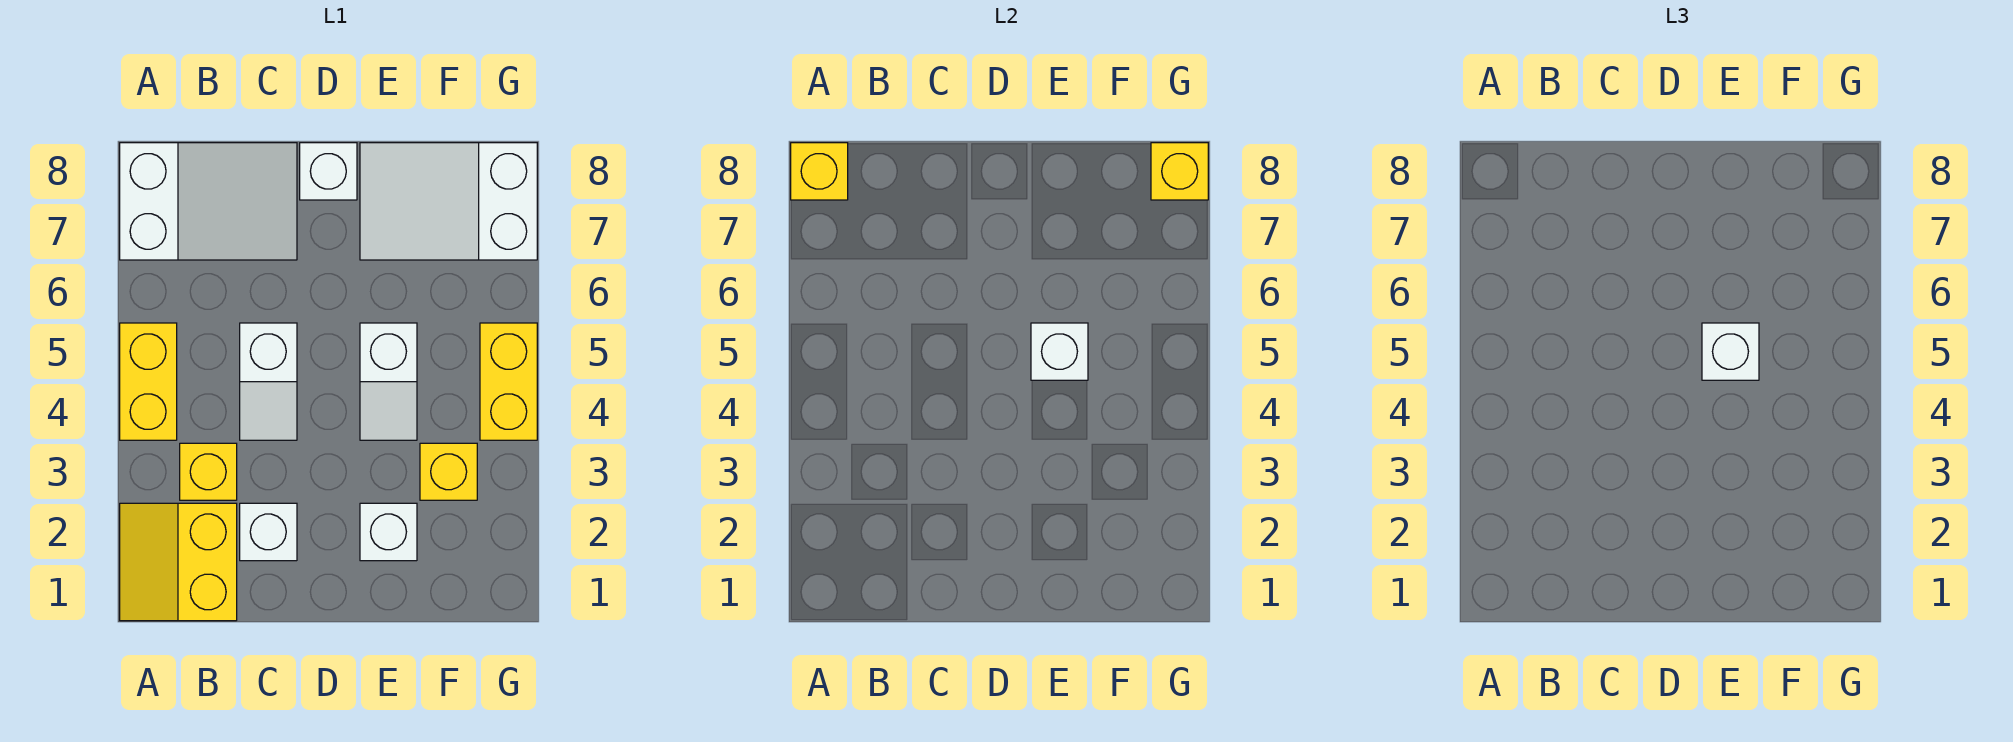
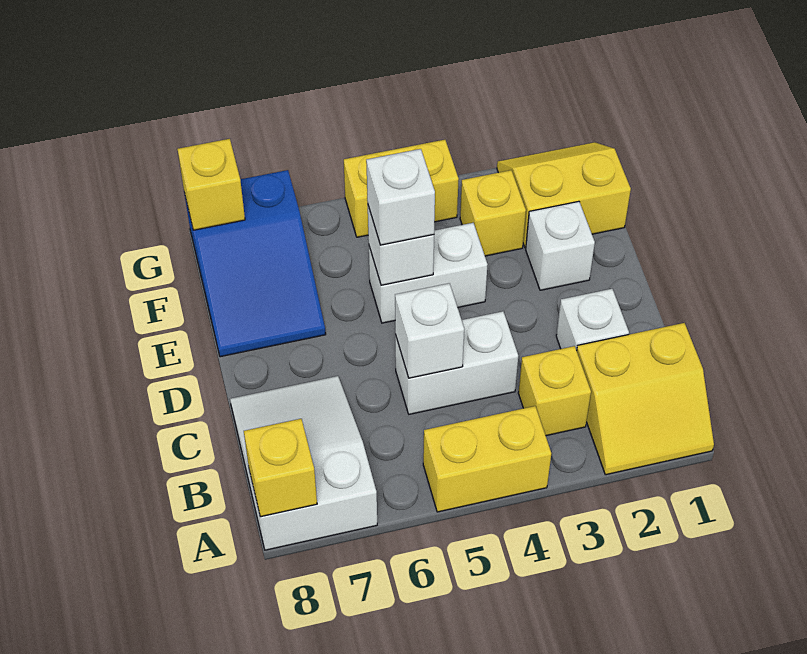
white 1x2 slope [240,323,297,440] -> white 1x2 brick [395,311,518,414]
white 1x1 brick [300,143,357,200] -> white 1x1 brick moved to [395,283,464,378]
white 1x2 slope [360,323,417,440] -> white 1x2 brick [369,223,488,323]
white 2x3 slope [360,143,537,260] -> blue 2x3 slope [184,170,326,357]
none -> yellow 2x2 slope [497,142,631,248]

